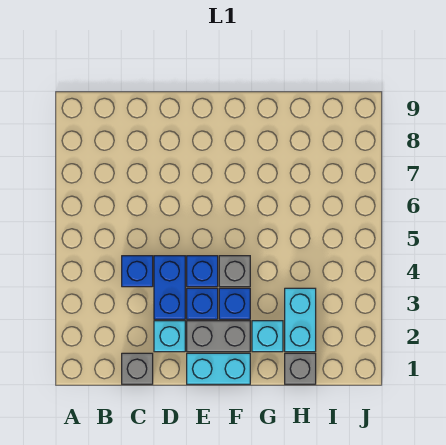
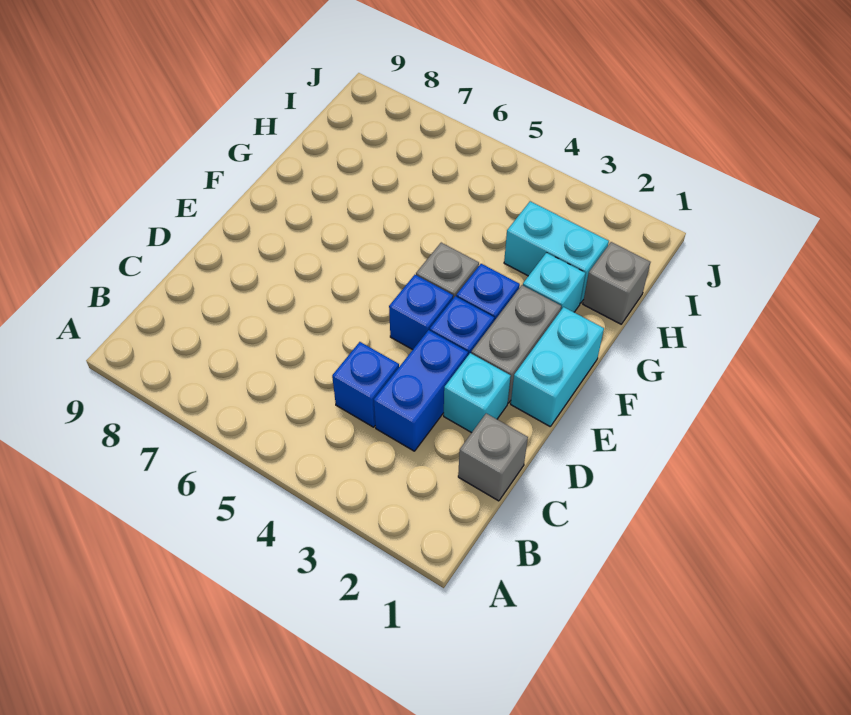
blue 1x2 brick [154,256,185,319] -> blue 1x2 brick turned to [374,330,468,451]

